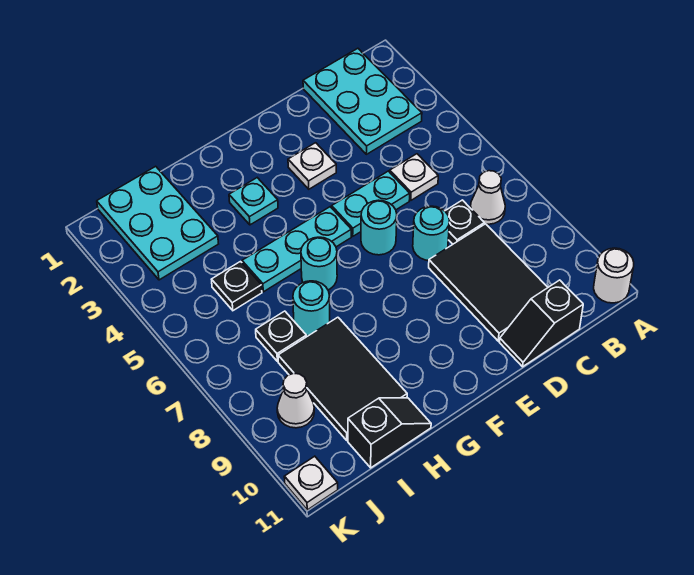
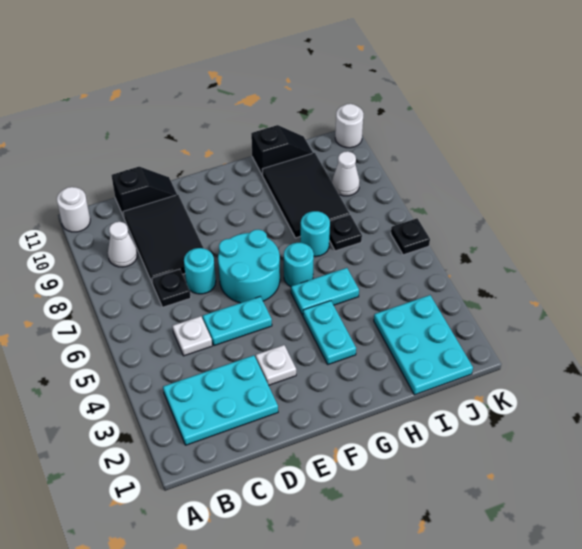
cyan 2x3 plate [303,48,422,154] -> cyan 2x3 plate turned to [163,355,278,445]
white 1x1 cone [470,171,505,224] -> white 1x1 cone moved to [108,222,137,267]
cyan 1x1 round brick [361,200,397,255] -> cyan 2x2 round brick [218,230,280,303]
cyan 1x3 plate [242,207,351,292] -> cyan 1x2 plate [291,268,359,315]
cyan 1x1 plate [229,178,278,225] -> cyan 1x2 plate [303,301,356,364]
black 1x2 slope [348,398,431,468] -> black 1x2 slope turned to [251,125,313,175]
black 1x1 plate [212,262,262,311] -> black 1x1 plate moved to [391,218,430,255]
white 1x1 plate [284,456,338,510] -> white 1x1 round brick [335,104,364,148]

